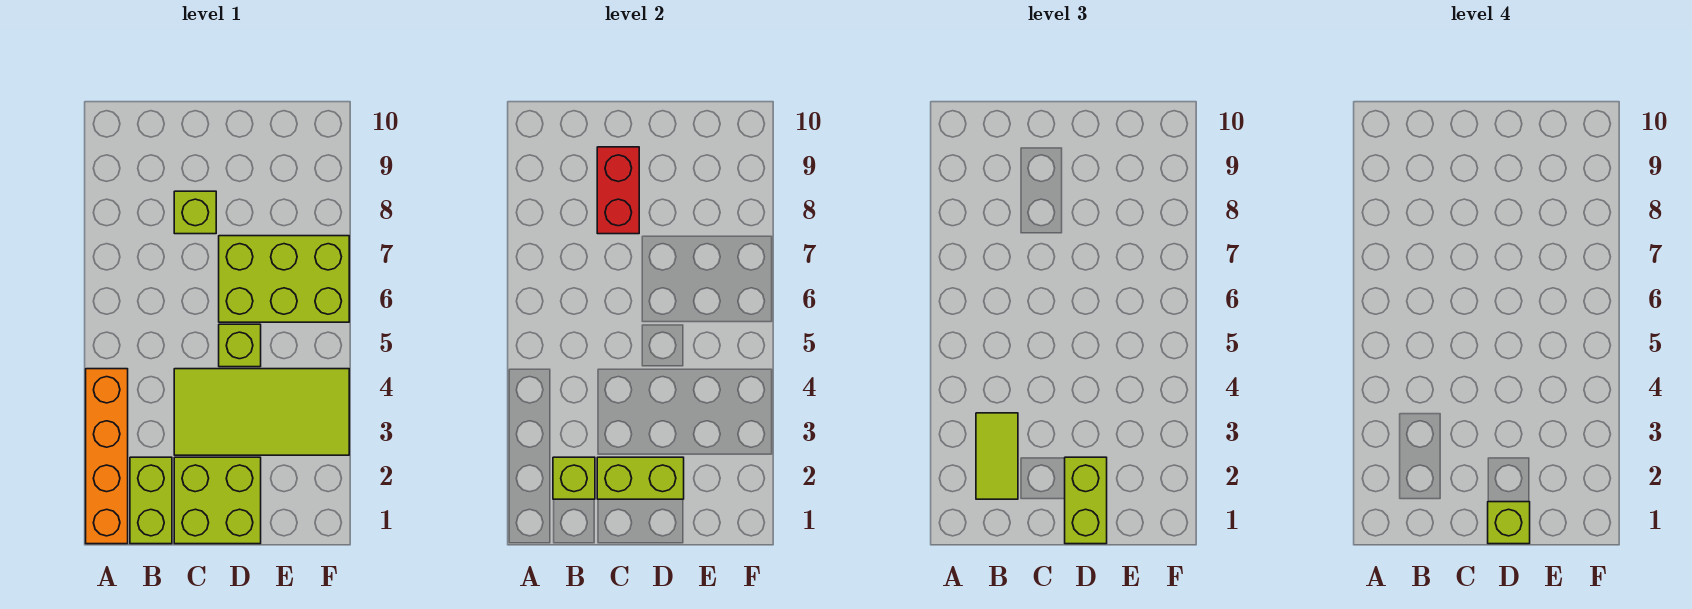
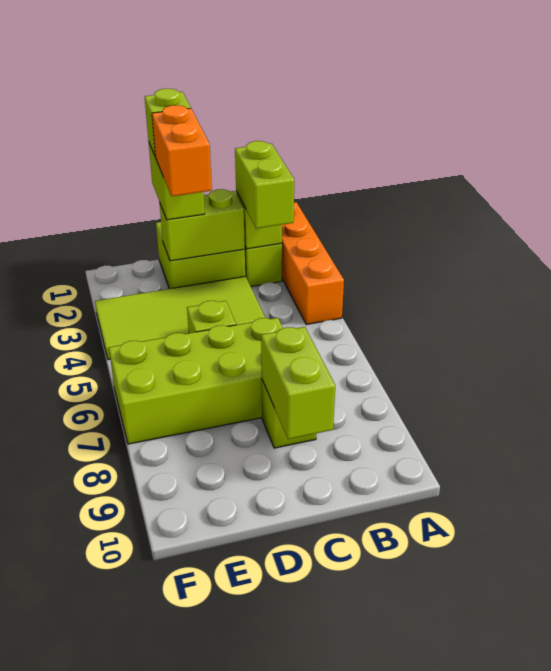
lime 1x2 tile [976,413,1018,499] -> lime 1x2 brick [235,141,294,228]
red 1x2 brick [597,147,639,234] -> lime 1x2 brick [261,327,335,439]
none -> orange 1x2 brick [152,105,212,196]
lime 2x3 brick [219,236,349,322] -> lime 2x4 brick [109,318,283,444]

